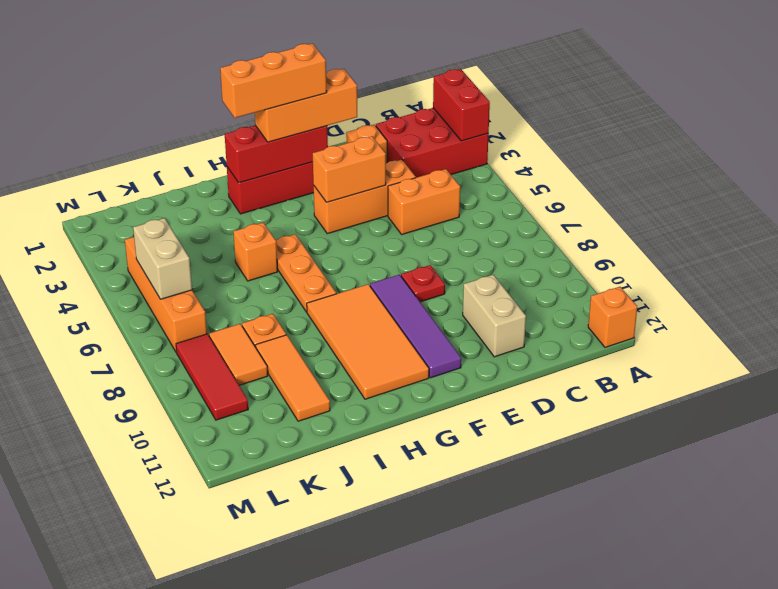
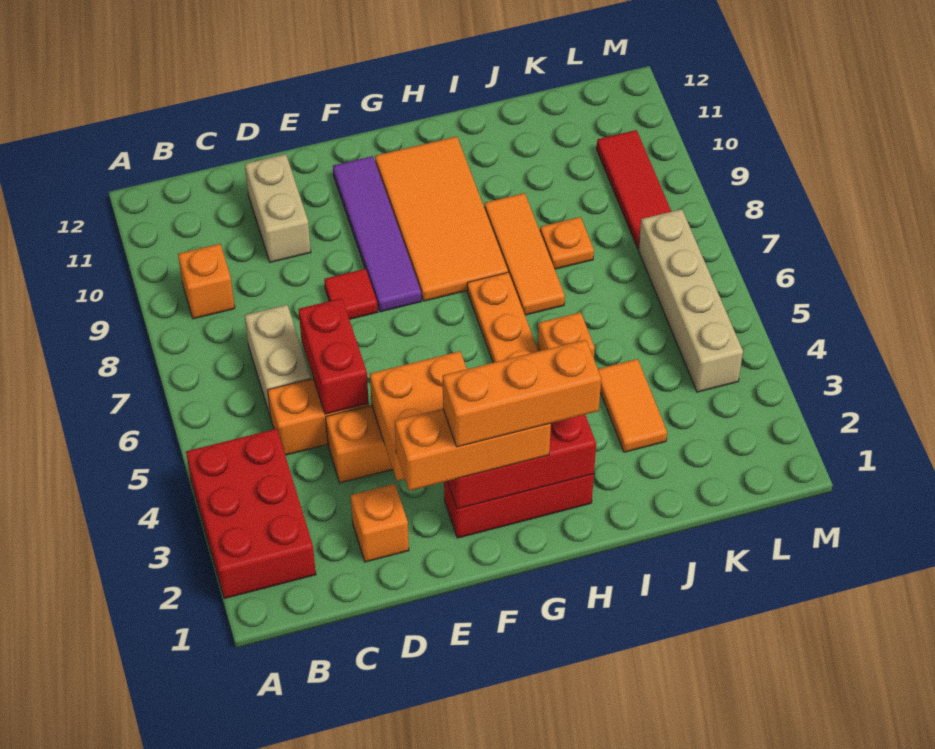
red 2x3 brick [376,108,489,178] -> red 2x3 brick turned to [186,429,316,599]
red 1x2 brick [433,69,490,141] -> red 1x2 brick moved to [298,298,369,414]
orange 1x1 brick [588,287,637,347] -> orange 1x1 brick moved to [178,244,235,319]
orange 1x2 brick [313,136,386,202] -> orange 2x2 brick [370,351,467,481]
red 1x1 plate [401,265,445,302] -> red 1x1 tile [324,269,378,319]
orange 1x3 tile [256,335,330,421] -> orange 1x3 tile moved to [484,193,565,315]
orange 1x2 tile [209,324,268,385] -> orange 1x2 tile moved to [598,359,667,452]
orange 1x4 brick [125,237,207,353] -> tan 1x4 brick [638,209,743,392]
tan 1x2 brick [133,218,192,299] -> tan 1x2 brick moved to [245,305,311,418]

